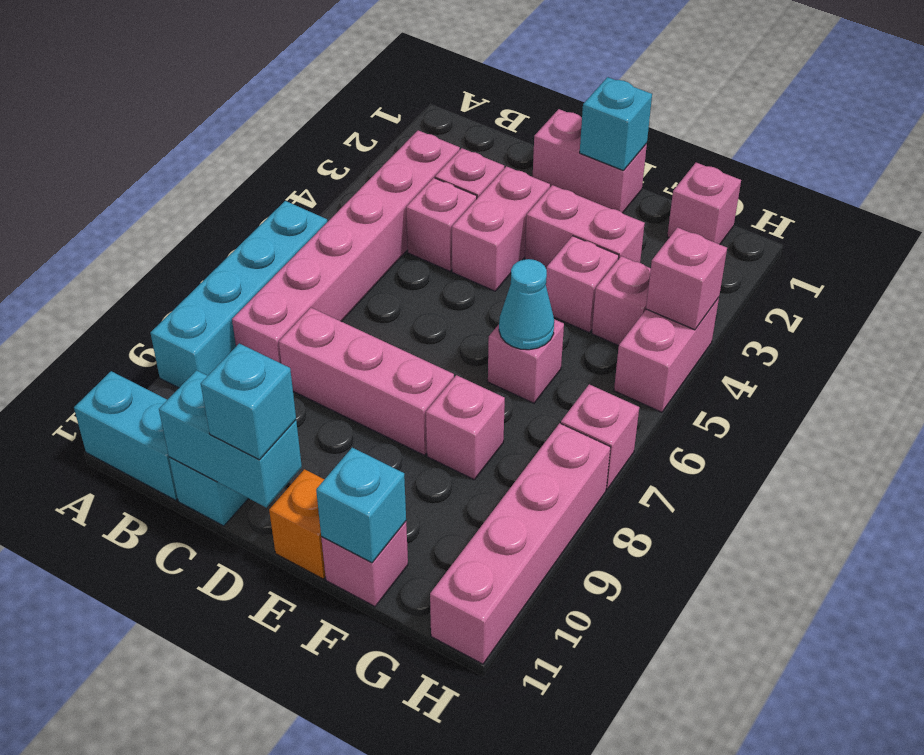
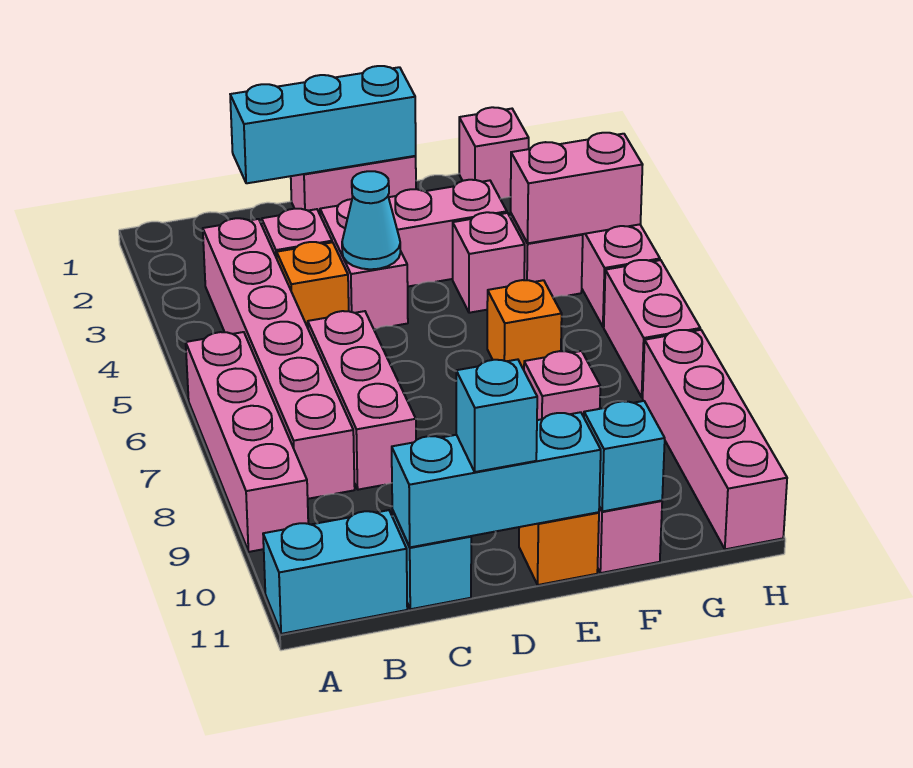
cyan 1x4 brick [151,201,327,388] -> pink 1x4 brick [186,332,308,552]
pink 1x1 brick [406,178,477,271] -> orange 1x1 brick [277,242,349,328]
pink 1x3 brick [279,308,454,455] -> pink 1x3 brick turned to [308,311,416,490]
cyan 1x2 brick [159,370,302,507] -> cyan 1x3 brick [392,412,601,547]
cyan 1x1 brick [580,77,652,171] -> cyan 1x3 brick [230,66,416,183]
pink 1x1 brick [488,319,564,403] -> orange 1x1 brick [487,280,562,370]
cyan 1x1 cone [499,259,554,350] -> cyan 1x1 cone moved to [342,171,400,269]
pink 1x1 brick [646,228,727,330] -> pink 1x2 brick [511,133,642,243]
pink 1x1 brick [561,384,639,489] -> pink 1x2 brick [604,260,700,397]

